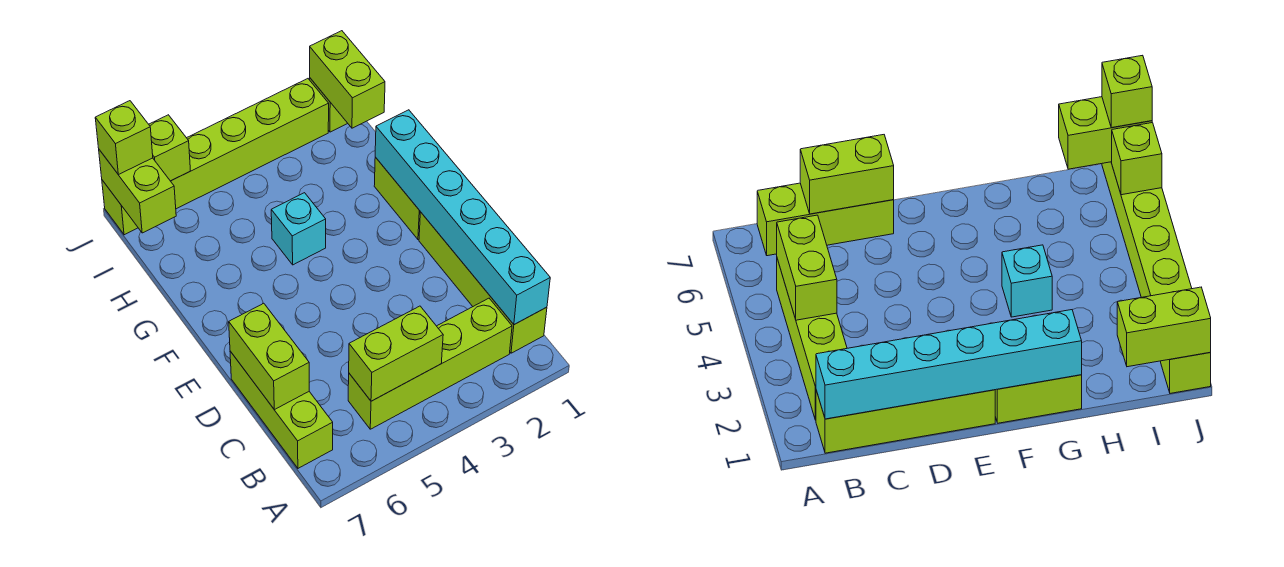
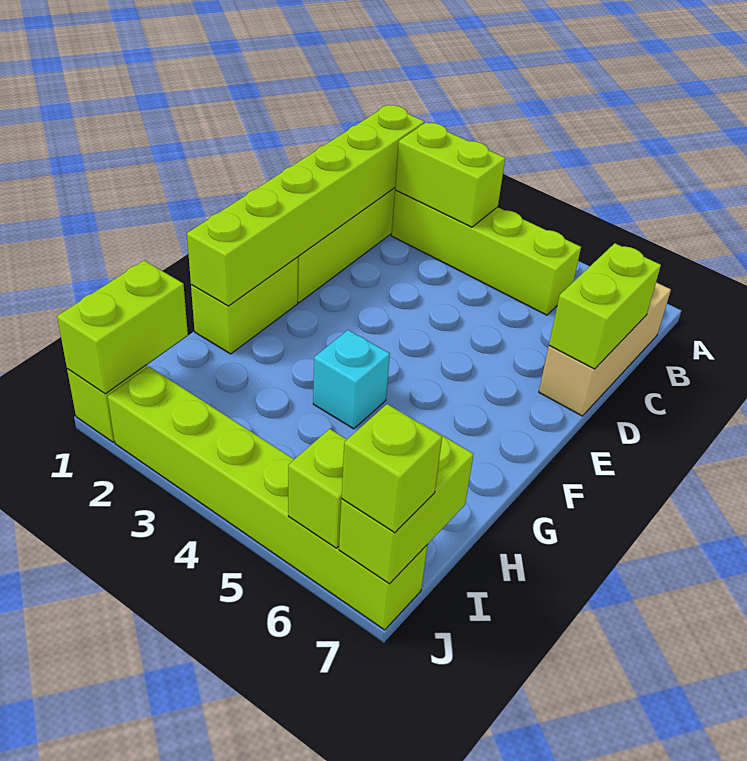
cyan 1x6 brick [375,110,550,325] -> lime 1x6 brick [187,105,424,306]
lime 1x2 brick [349,306,443,401] -> lime 1x2 brick moved to [395,122,505,227]
lime 1x3 brick [230,351,333,468] -> tan 1x3 brick [539,282,671,416]

